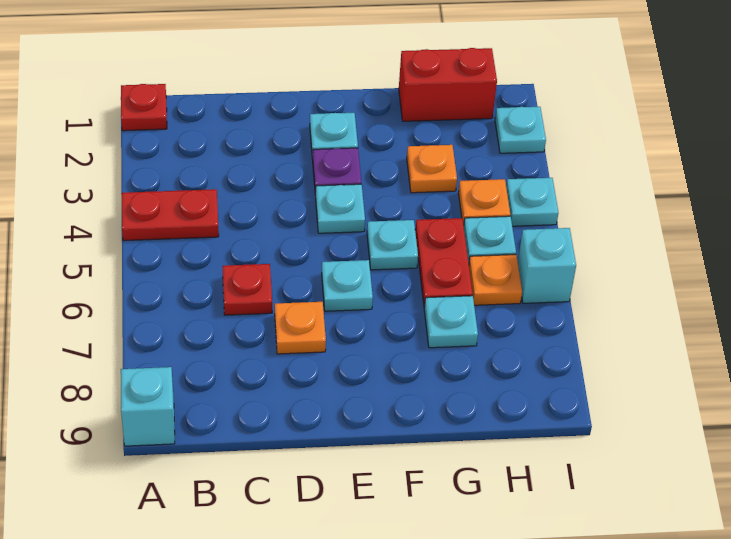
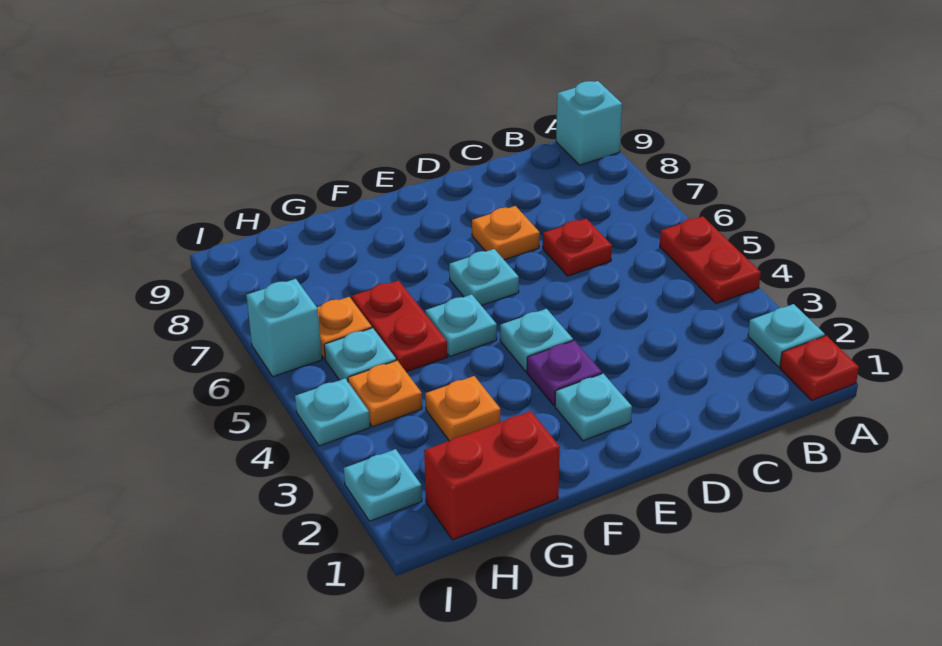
red 1x2 plate [122,189,219,241] -> red 1x2 plate turned to [660,216,761,304]
cyan 1x1 plate [424,296,478,348] -> cyan 1x1 plate moved to [748,304,825,367]

